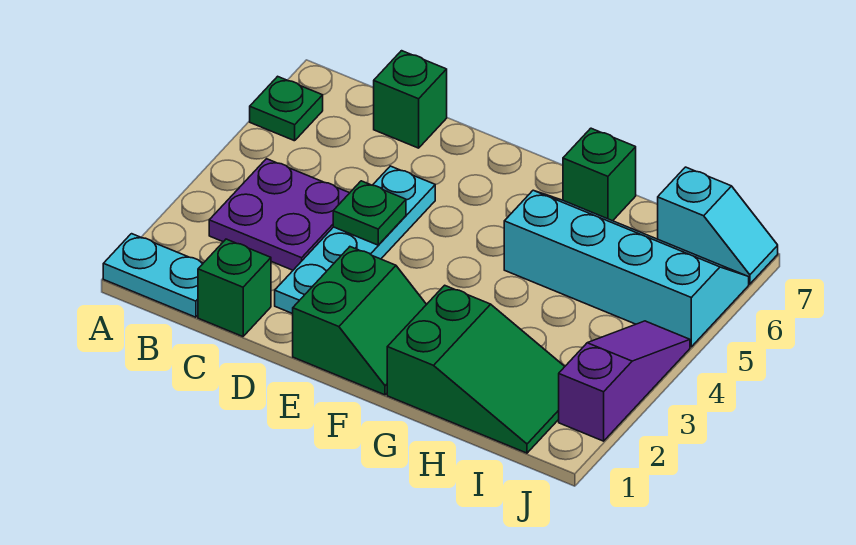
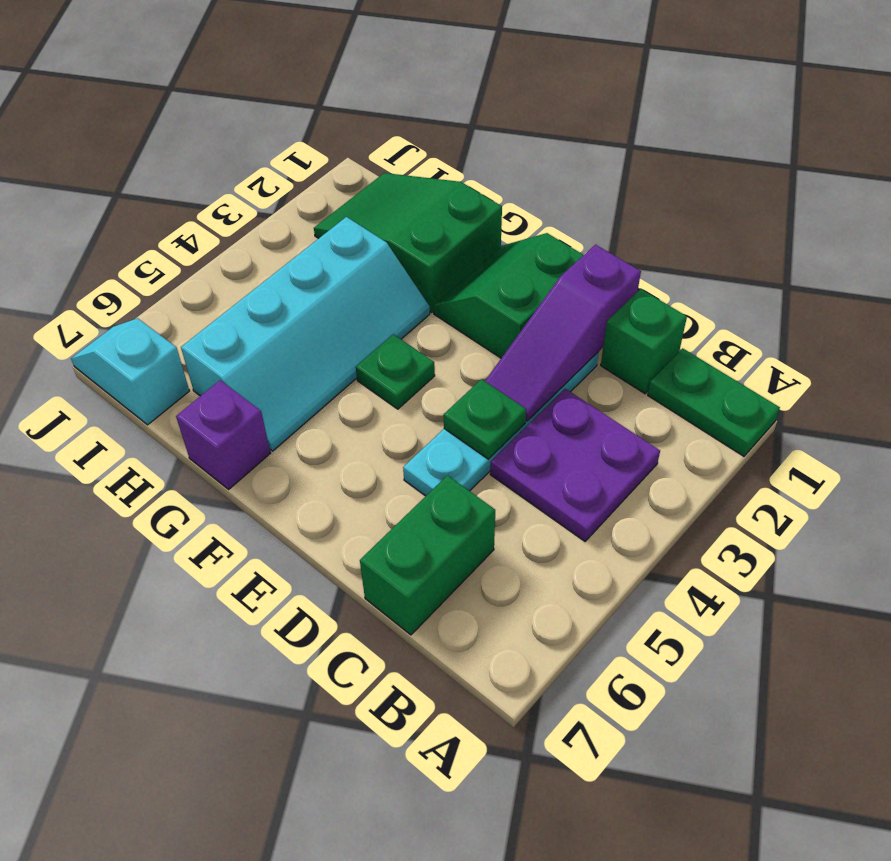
cyan 1x2 plate [103,234,203,317] -> green 1x2 plate [648,348,780,456]
green 1x1 plate [250,76,323,141] -> green 1x1 plate moved to [356,334,435,409]
green 1x1 brick [374,51,447,148] -> green 1x2 brick [360,475,495,635]
cyan 2x4 slope [504,190,749,347] -> cyan 2x4 slope turned to [181,217,430,451]
green 1x1 brick [563,128,636,221] -> purple 1x1 brick [176,380,270,489]
purple 1x3 slope [559,321,690,441] -> purple 1x3 slope moved to [485,245,641,421]

